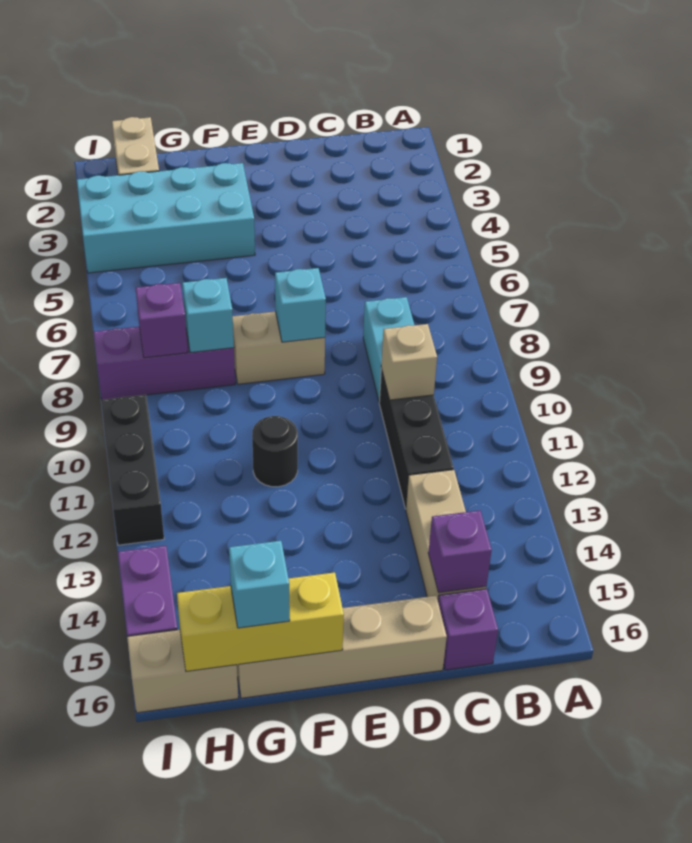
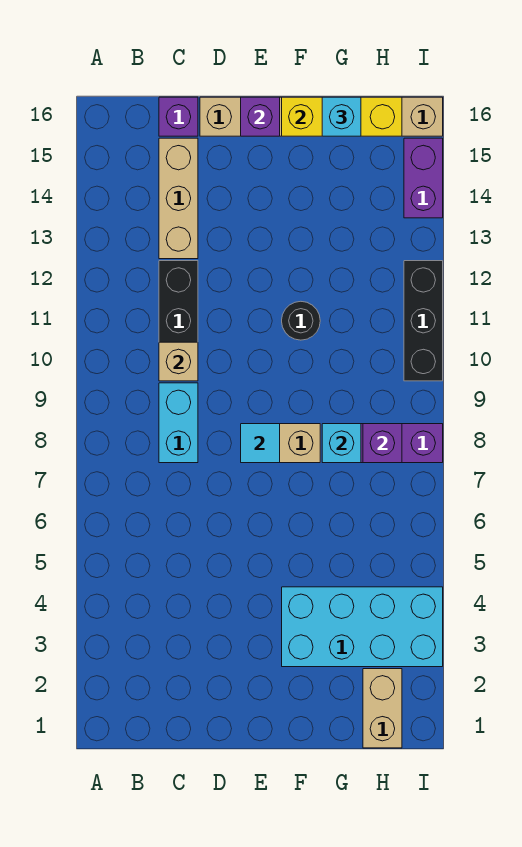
purple 1x1 brick [428,510,492,593] -> purple 1x1 brick moved to [241,97,280,136]
cyan 1x1 brick [275,268,326,342] -> cyan 1x1 tile [241,424,280,463]

